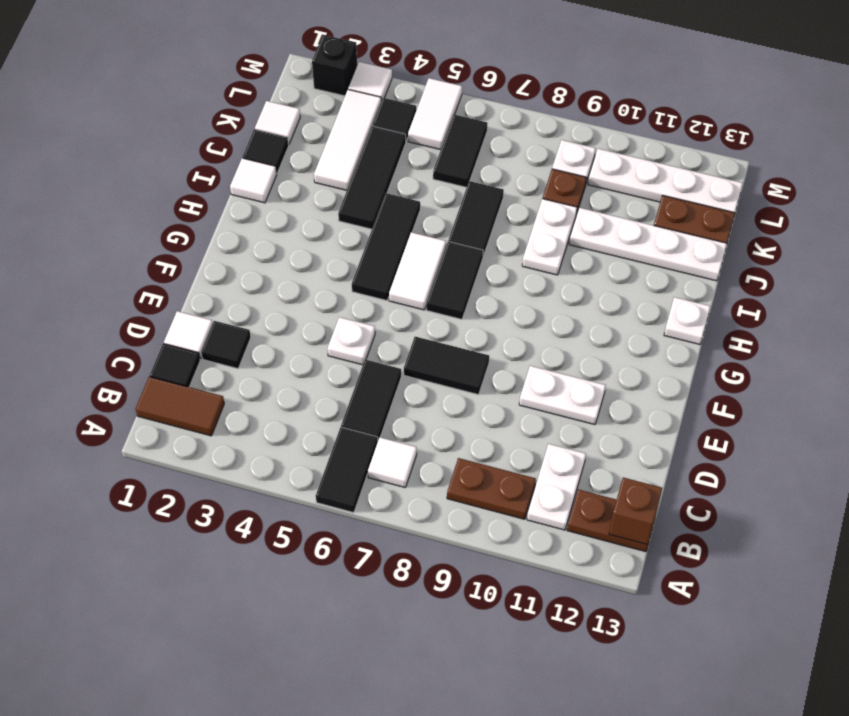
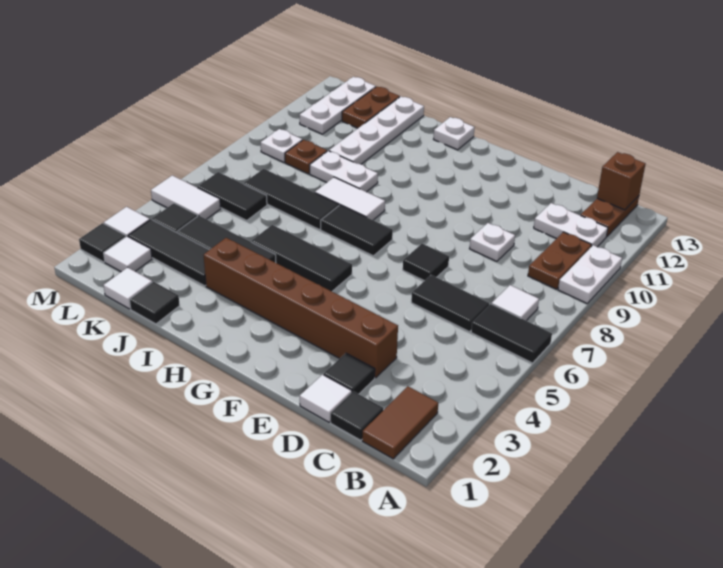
none -> brown 1x6 brick [204,238,398,378]
white 1x1 plate [327,317,375,365] -> white 1x1 plate moved to [470,223,515,261]
black 1x2 tile [404,337,489,395] -> black 1x1 tile [403,244,449,281]
white 1x2 plate [519,366,606,425] -> white 1x2 plate moved to [558,245,622,303]
white 1x2 tile [389,232,446,310] -> white 1x2 tile moved to [315,177,385,220]
white 1x1 tile [230,158,277,203] -> white 1x1 tile moved to [104,236,152,272]
black 1x2 tile [448,181,504,256] -> black 1x3 tile [244,169,339,229]
white 1x3 tile [314,90,381,190] -> black 1x3 tile [128,220,209,286]
white 1x4 plate [588,149,743,213] -> white 1x3 plate [300,77,376,134]
black 1x1 brick [312,35,357,96] -> black 1x1 tile [79,223,126,262]

